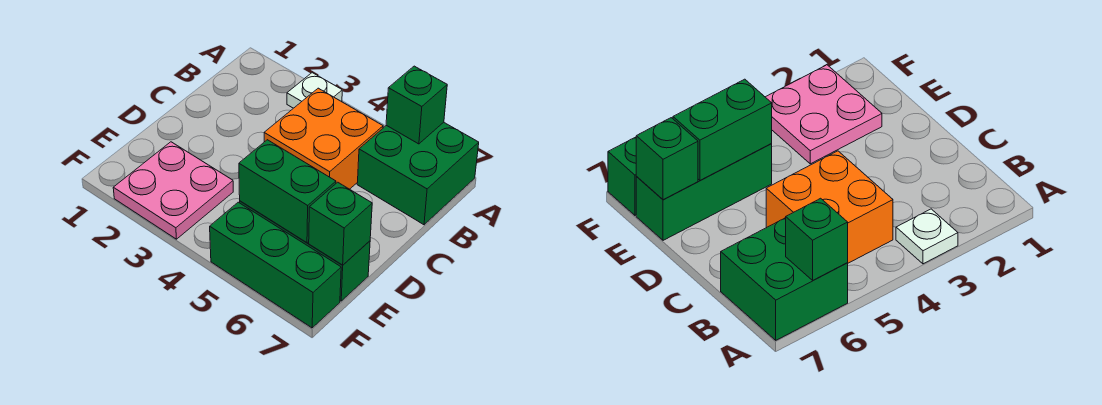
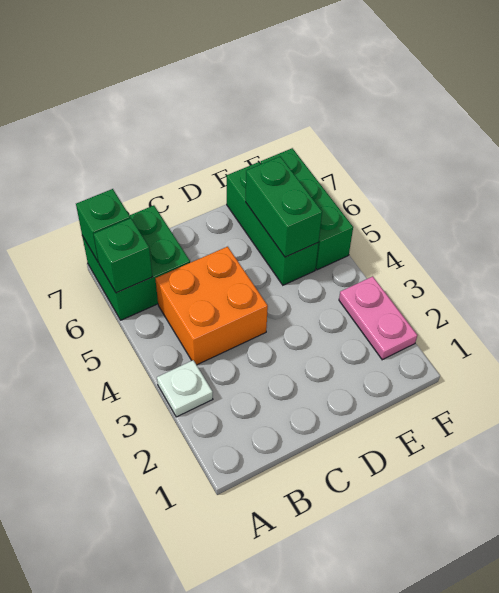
pink 2x2 plate [113,142,233,239] -> pink 1x2 plate [339,276,417,360]
green 1x1 brick [309,182,372,265] -> green 1x1 brick moved to [76,189,130,262]

